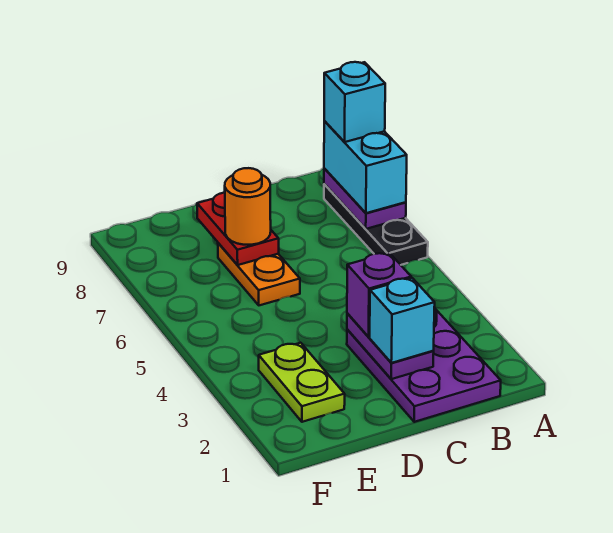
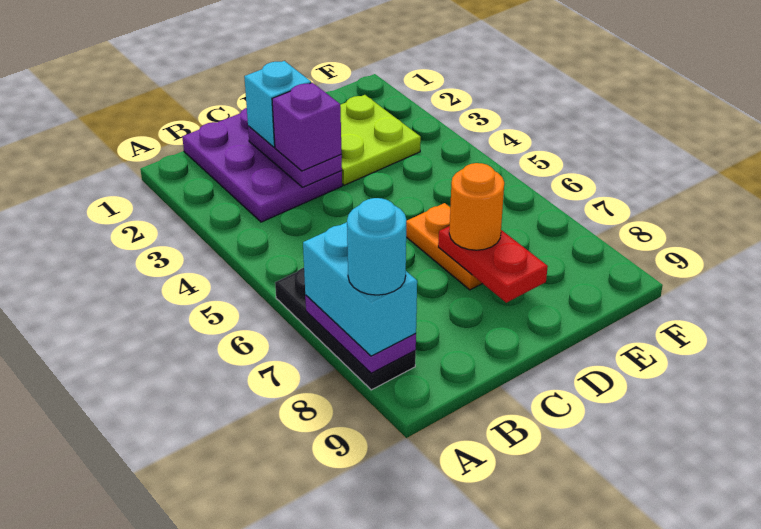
cyan 1x1 brick [324,62,385,142] -> cyan 1x1 round brick [347,198,406,295]
lime 1x2 plate [259,343,345,422] -> lime 2x2 plate [340,95,421,185]

